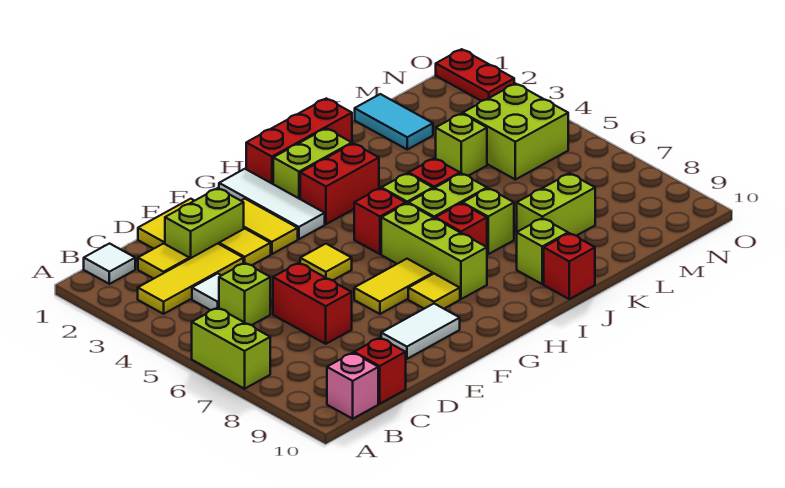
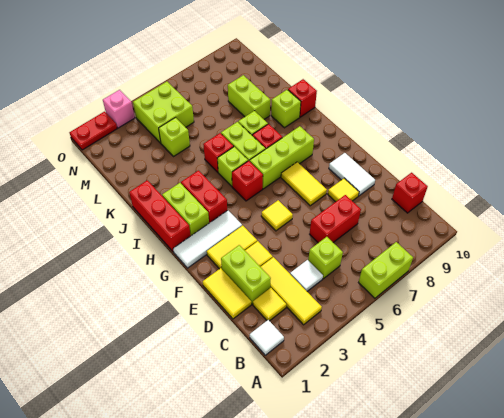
pink 1x1 brick [327,353,378,419] -> pink 1x1 brick moved to [103,90,135,128]
yellow 1x1 tile [408,274,460,309] -> yellow 1x1 tile moved to [328,178,359,202]
cyan 1x2 tile [355,94,433,149] -> none

